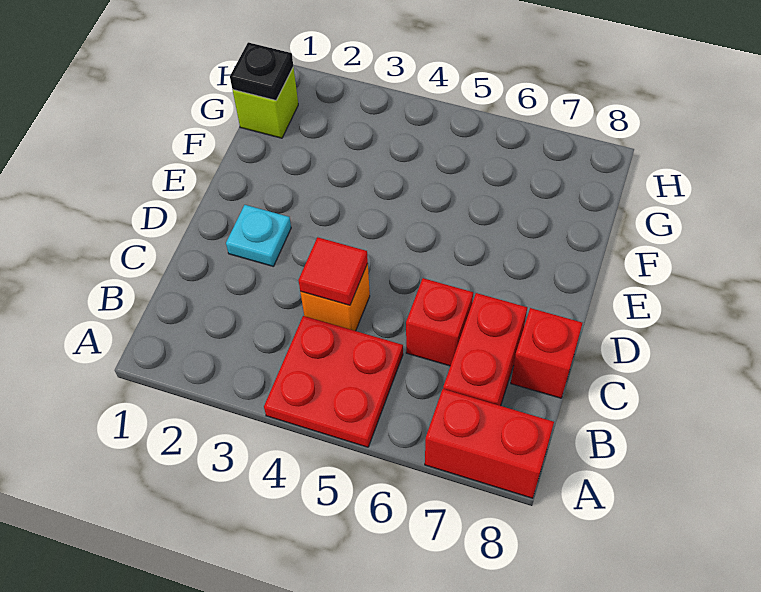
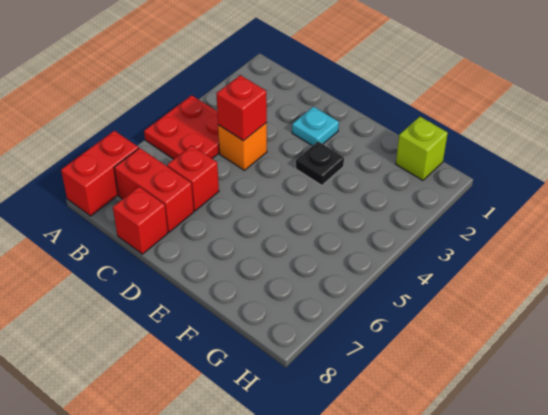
red 1x1 tile [299,237,368,305] -> red 1x1 brick [216,75,267,141]
black 1x1 plate [230,42,293,100] -> black 1x1 plate moved to [296,142,344,185]

